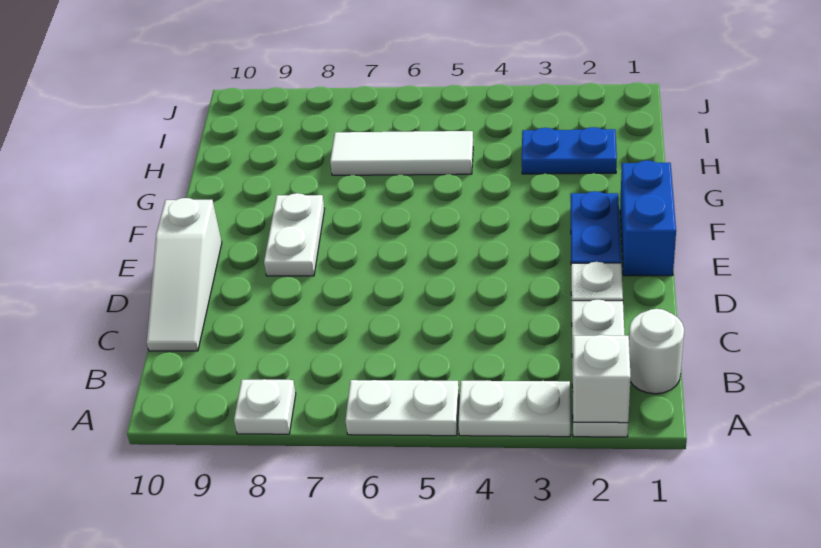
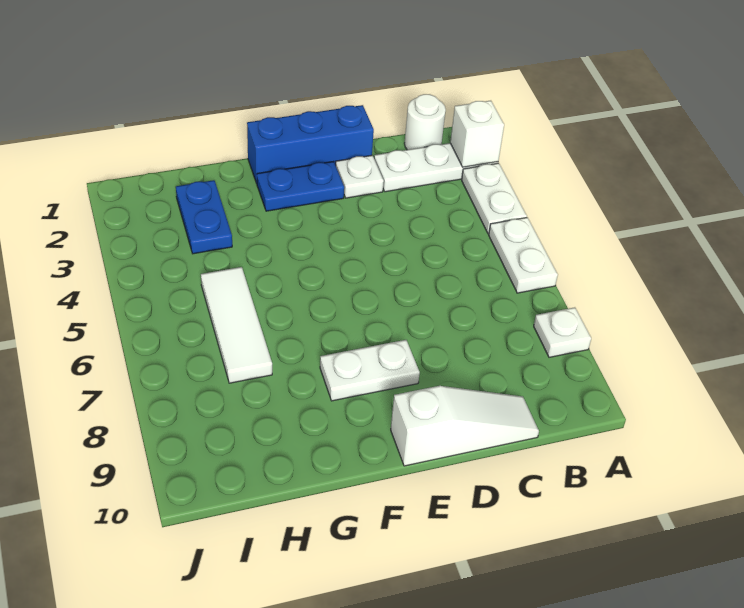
blue 1x2 brick [620,160,676,276] -> blue 1x3 brick [247,105,374,183]

